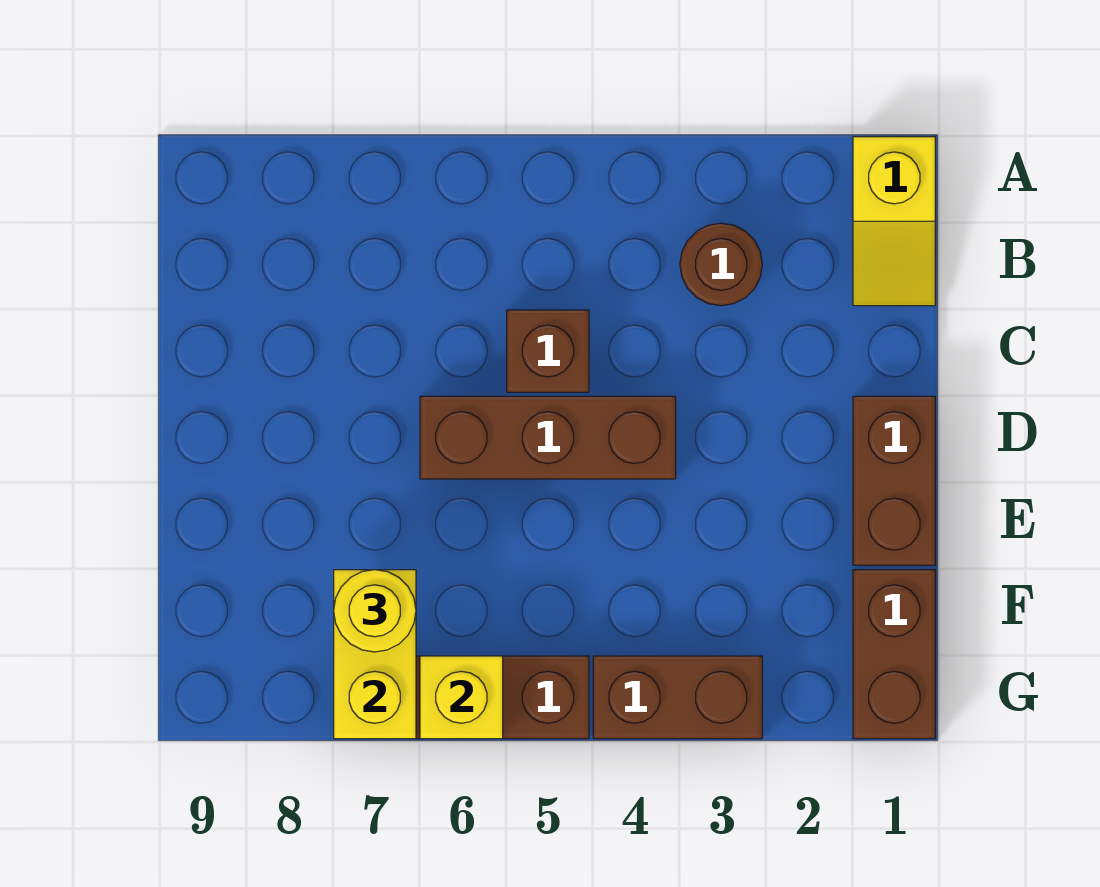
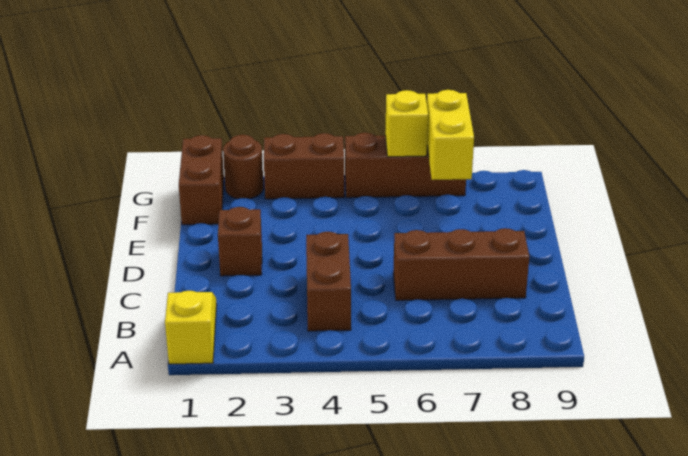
brown 1x1 round brick [680,223,762,306] -> brown 1x1 round brick moved to [223,135,264,199]
brown 1x1 brick [507,310,589,392] -> brown 1x1 brick moved to [218,207,262,276]
brown 1x2 brick [853,396,935,565] -> brown 1x2 brick moved to [306,232,351,331]
brown 1x3 brick [420,396,676,479] -> brown 1x3 brick moved to [393,228,529,300]
yellow 1x1 round brick [334,570,416,652] -> none

